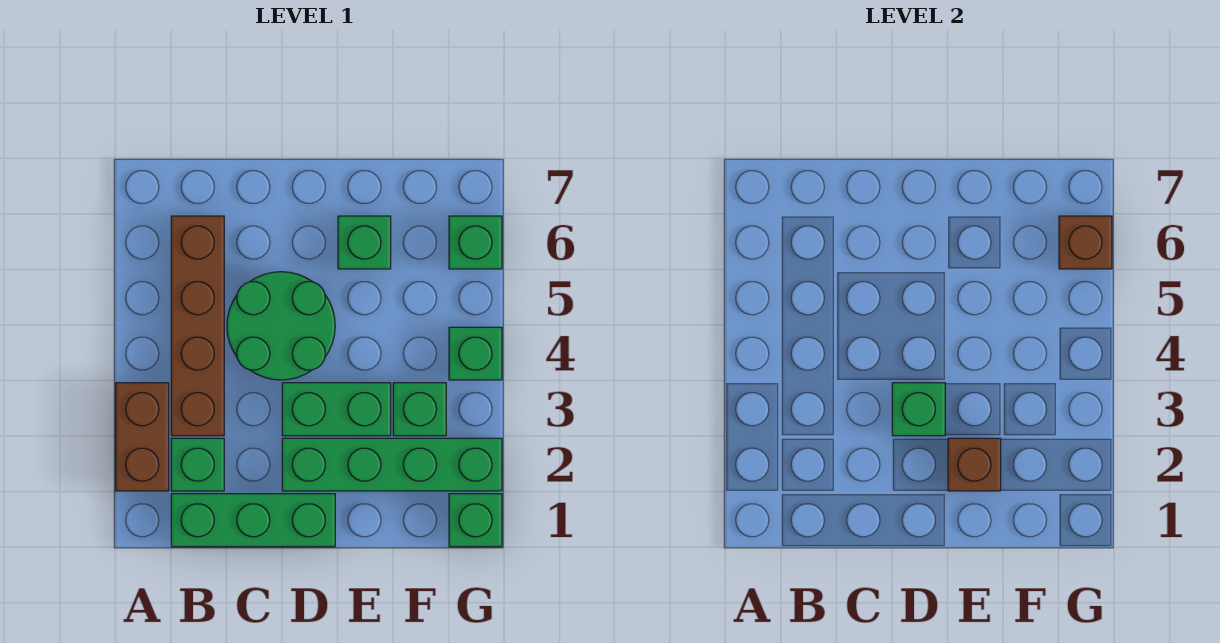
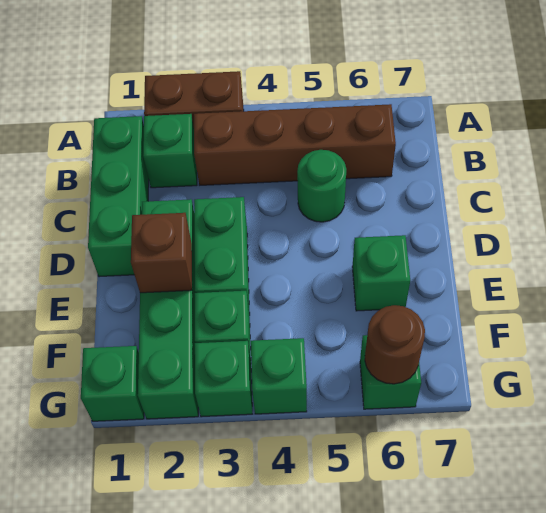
green 2x2 round brick [227,272,335,380] -> green 1x1 round brick [297,150,346,222]
green 1x1 brick [892,383,945,436] -> green 1x1 brick moved to [195,341,252,417]
brown 1x1 brick [1059,216,1112,269] -> brown 1x1 round brick [365,305,425,384]

